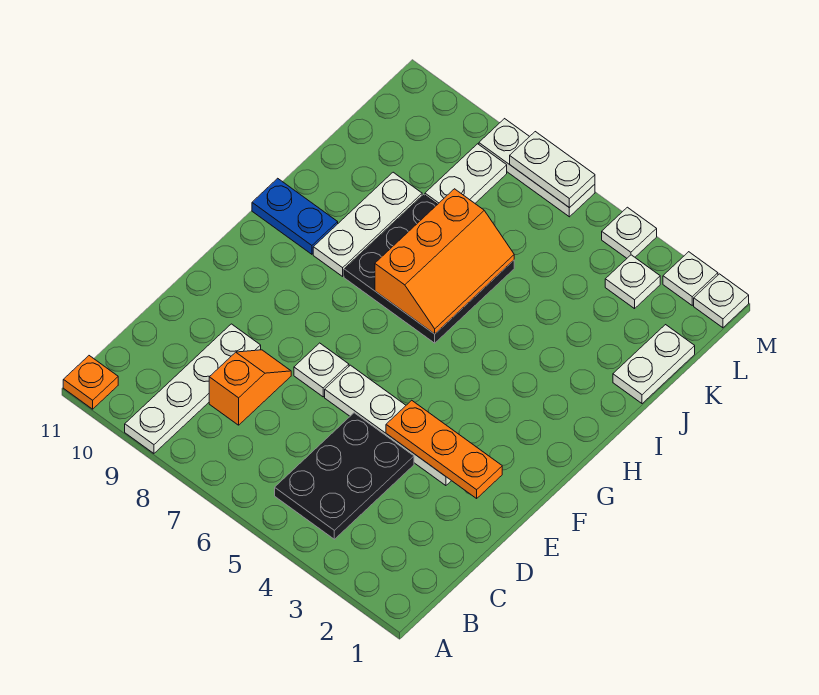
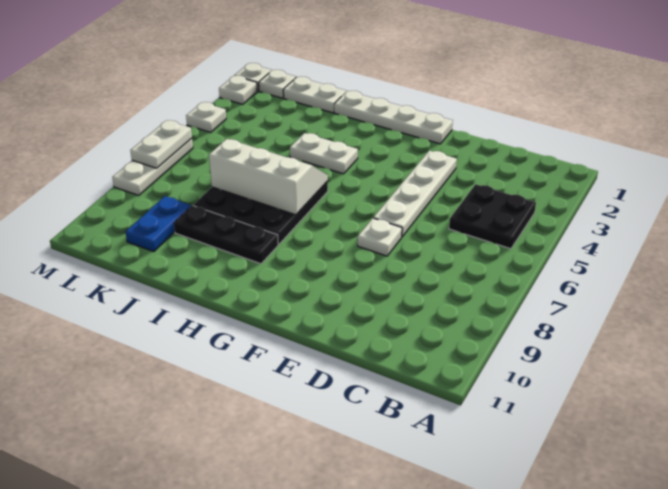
white 1x4 plate [125,324,261,453] -> white 1x4 plate moved to [334,91,453,144]
orange 1x1 plate [63,356,118,409] -> none
black 2x3 plate [275,413,414,539] -> black 2x2 plate [449,184,536,249]
orange 1x2 slope [209,350,291,425] -> none
orange 1x3 plate [386,400,502,498] -> none
orange 2x3 slope [375,189,514,334] -> white 2x3 slope [209,139,328,215]
white 1x3 plate [313,172,422,276] -> black 1x3 plate [174,206,278,264]
blue 1x2 plate [252,178,338,254] -> blue 1x2 plate moved to [126,196,191,252]
white 1x2 plate [425,144,507,204] -> white 1x2 plate moved to [290,133,358,174]
white 1x1 plate [605,255,660,309] -> white 1x1 plate moved to [259,70,296,98]

